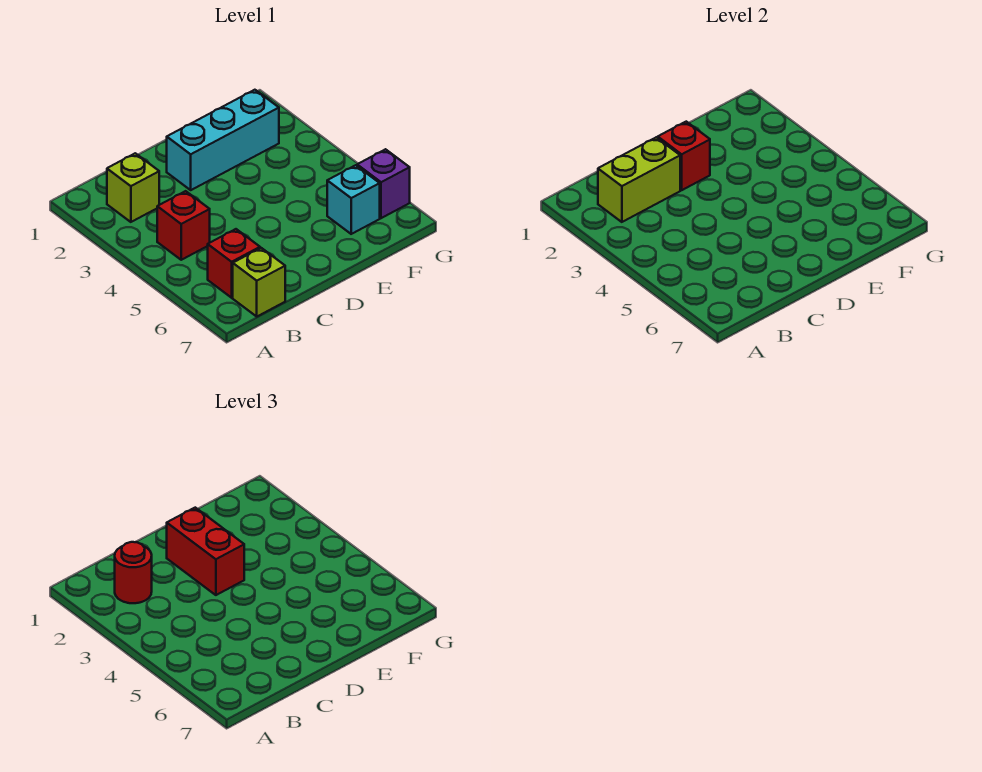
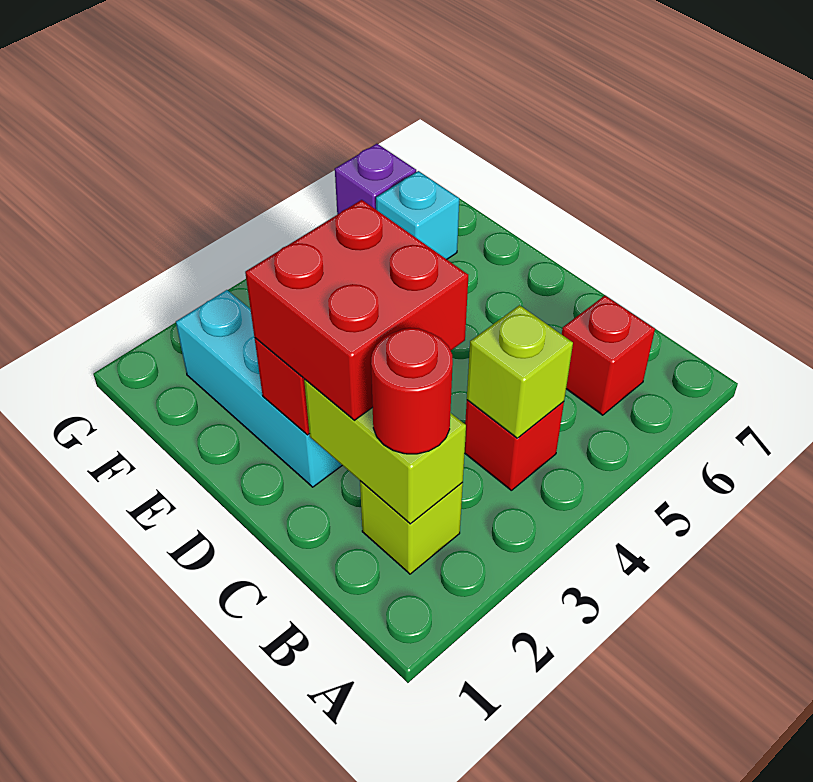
lime 1x1 brick [233,248,285,316] -> lime 1x1 brick moved to [467,305,573,438]
red 1x2 brick [167,508,244,595] -> red 2x2 brick [245,200,468,420]

